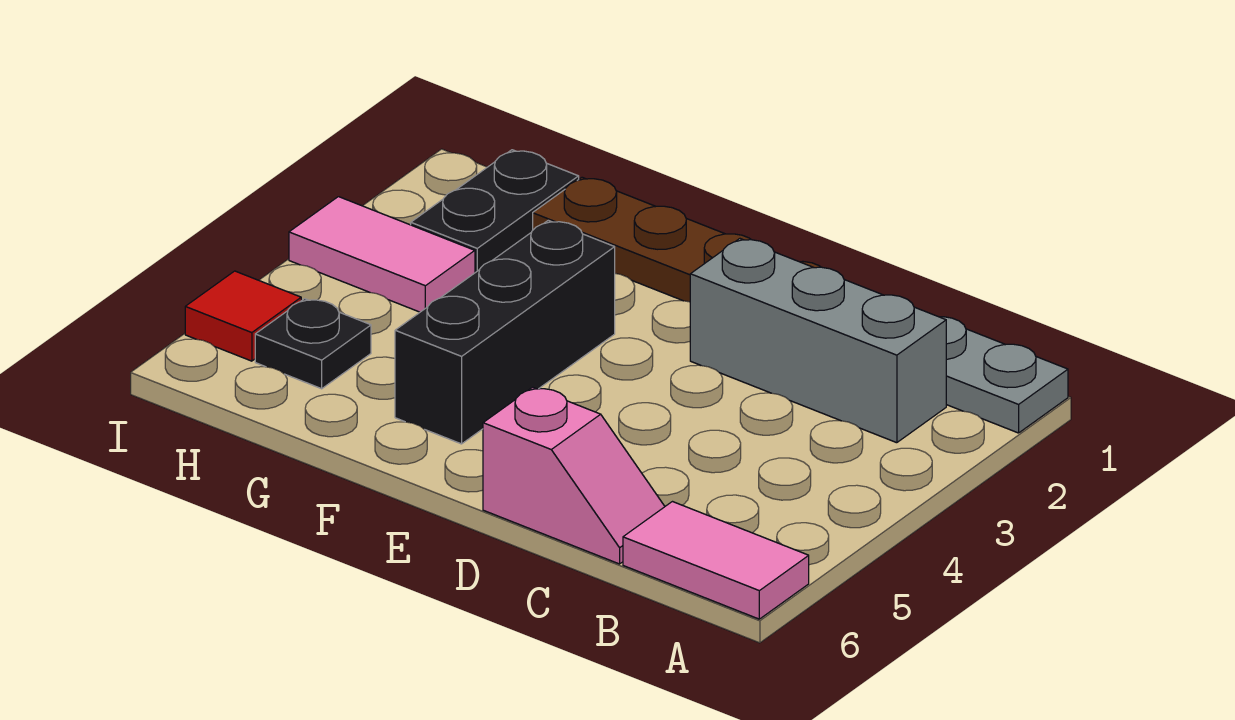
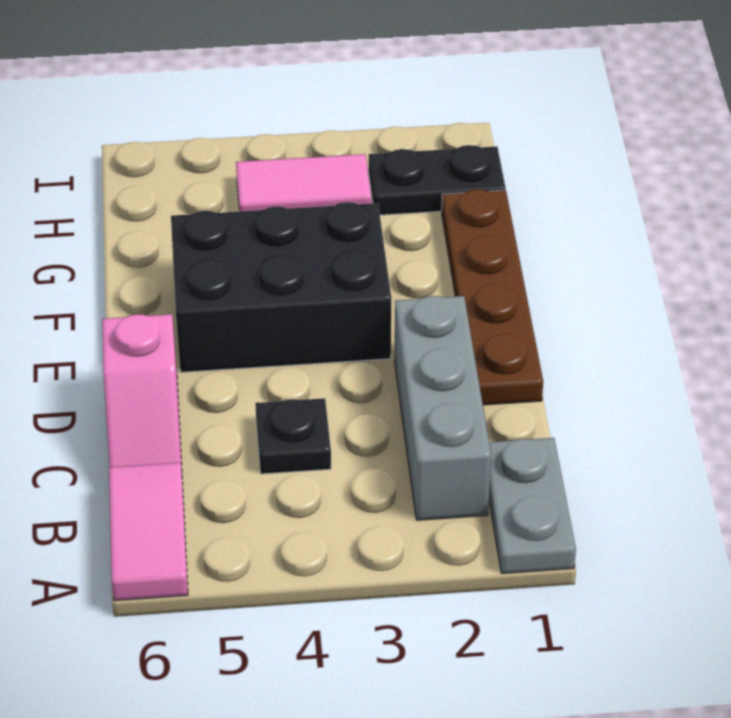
black 1x3 brick [395,220,615,444] -> black 2x3 brick [171,202,391,372]
pink 1x2 tile [289,197,475,312] -> pink 1x2 tile turned to [236,154,371,211]
black 1x1 plate [255,299,371,389] -> black 1x1 plate moved to [255,398,331,474]
red 1x1 tile [185,271,301,361] -> none

